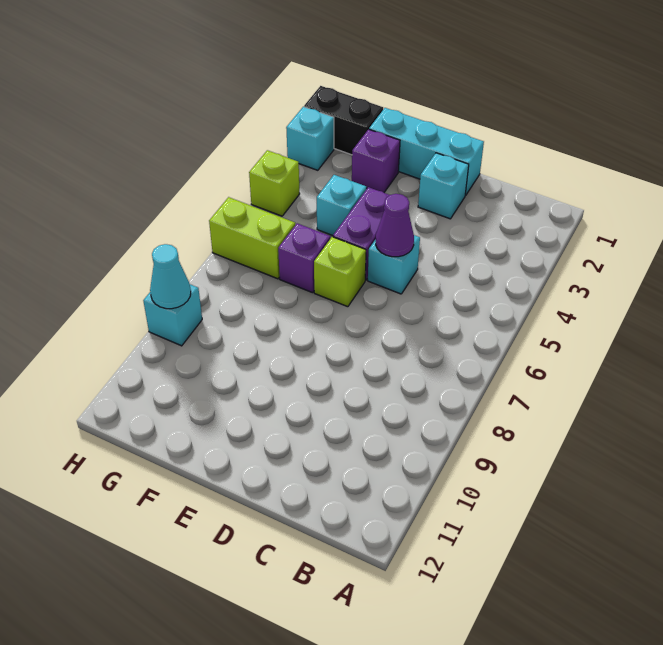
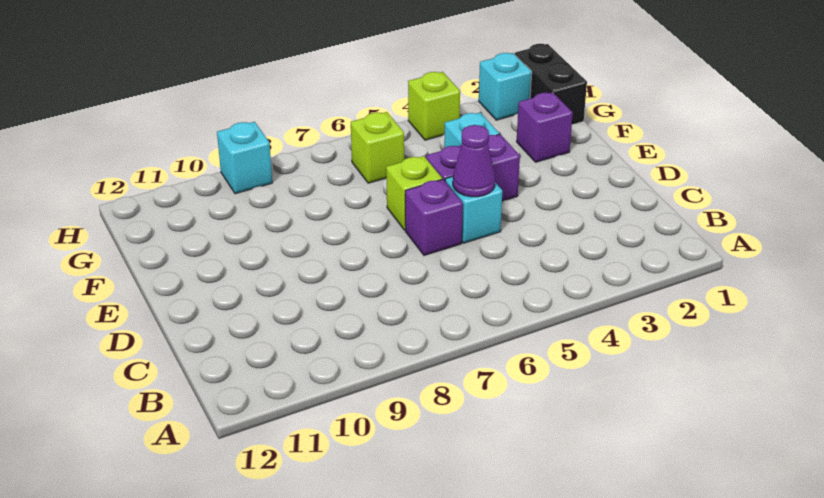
cyan 1x3 brick [369,108,484,196] -> none
cyan 1x1 brick [418,153,469,219] -> none
purple 1x1 brick [278,223,330,293] -> purple 1x1 brick moved to [405,179,463,255]
lime 1x2 brick [209,197,295,279] -> lime 1x1 brick [351,112,404,183]
cyan 1x1 cone [150,244,191,309] -> none

